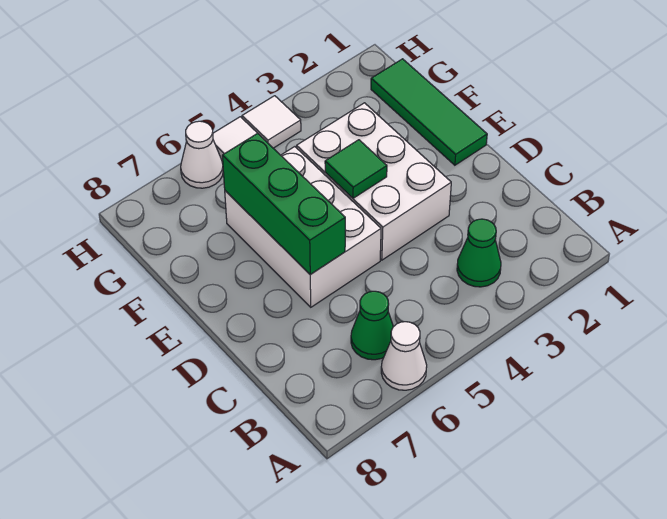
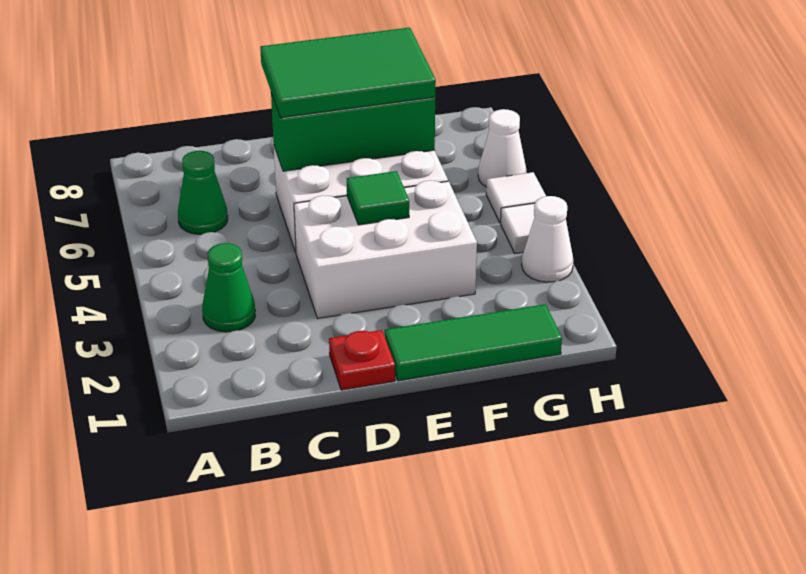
white 1x1 cone [381,322,427,390] -> white 1x1 cone moved to [522,196,573,282]
none -> red 1x1 plate [329,330,395,390]
none -> green 2x3 tile [260,28,436,118]

